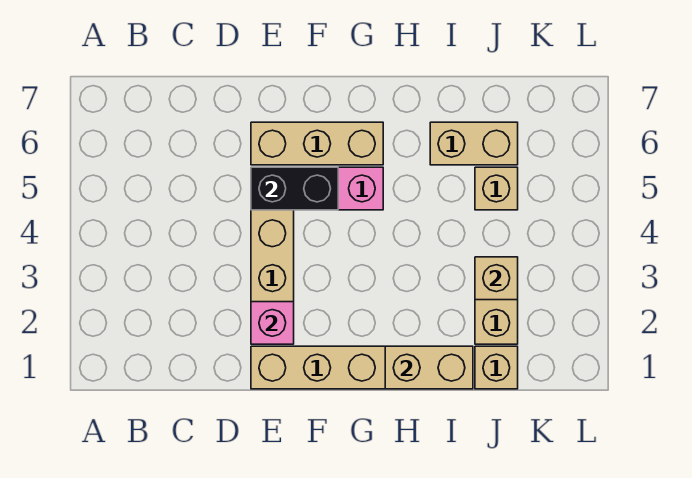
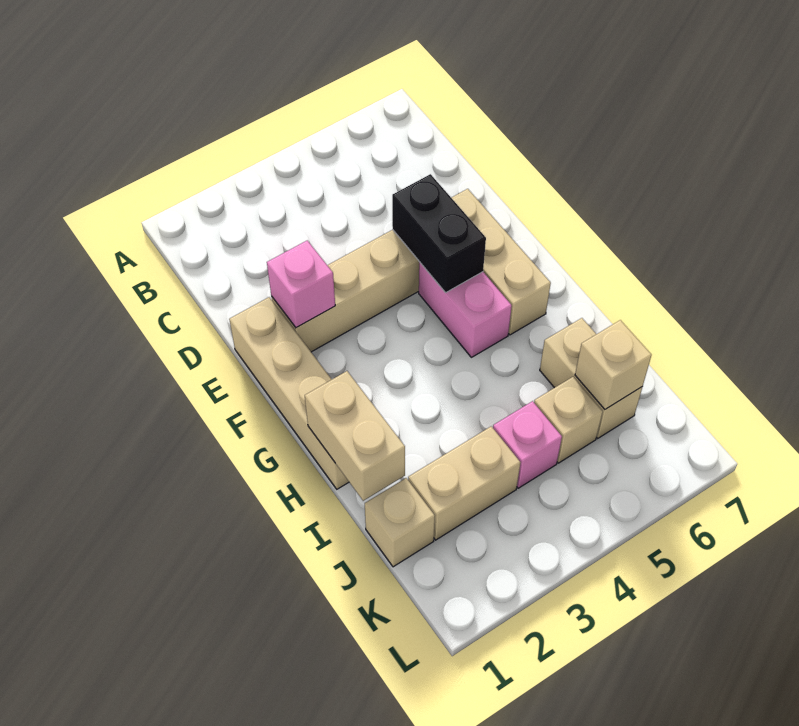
tan 1x1 brick [475,257,518,300] -> tan 1x1 brick moved to [575,320,651,409]
none -> pink 1x1 brick [493,401,562,488]

